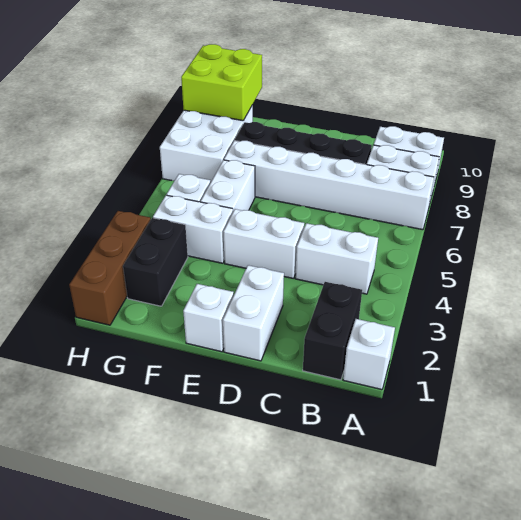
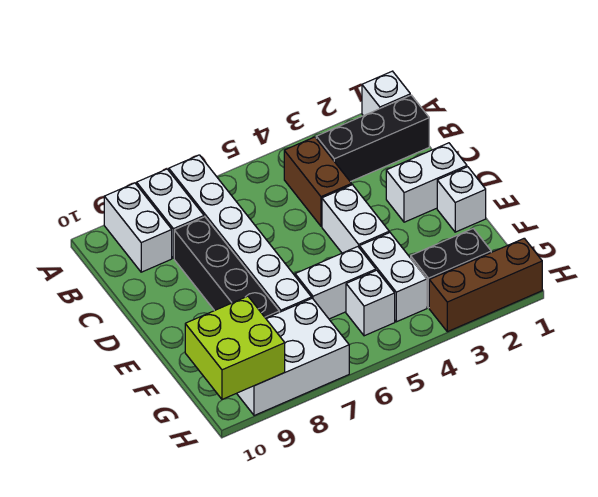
black 1x2 brick [303,282,362,380] -> black 1x3 brick [316,95,429,182]
white 1x2 brick [295,223,378,294] -> brown 1x2 brick [284,137,352,226]

